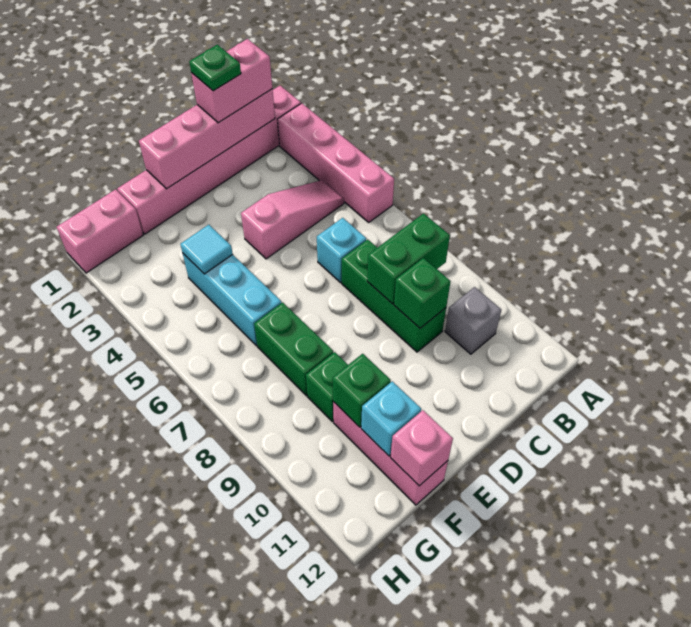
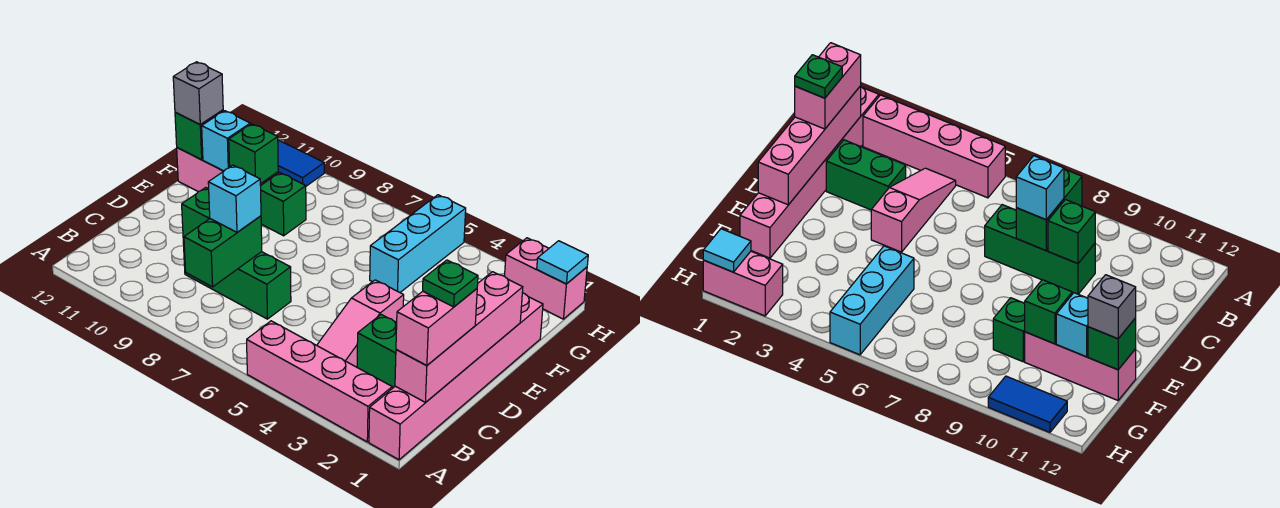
grey 1x1 brick [445,287,501,354] -> grey 1x1 brick moved to [173,62,223,125]
cyan 1x1 brick [317,218,366,283] -> cyan 1x1 brick moved to [208,165,261,232]
cyan 1x3 brick [183,254,282,346] -> cyan 1x3 brick turned to [370,195,466,292]
cyan 1x1 tile [180,225,233,274] -> cyan 1x1 tile moved to [537,241,588,284]
green 1x2 brick [254,302,333,395] -> green 1x2 brick moved to [357,315,397,388]
pink 1x1 brick [390,410,453,486] -> green 1x1 brick [175,110,223,160]
pink 1x2 brick [57,189,143,273] -> pink 1x2 brick turned to [505,238,587,319]
none -> blue 1x2 tile [278,140,324,186]

